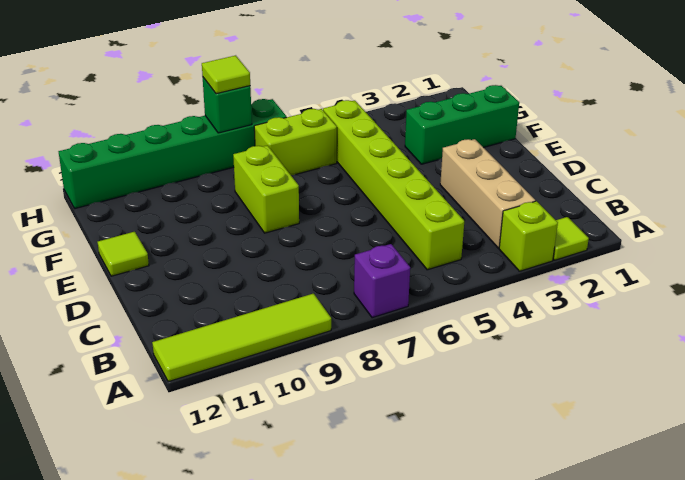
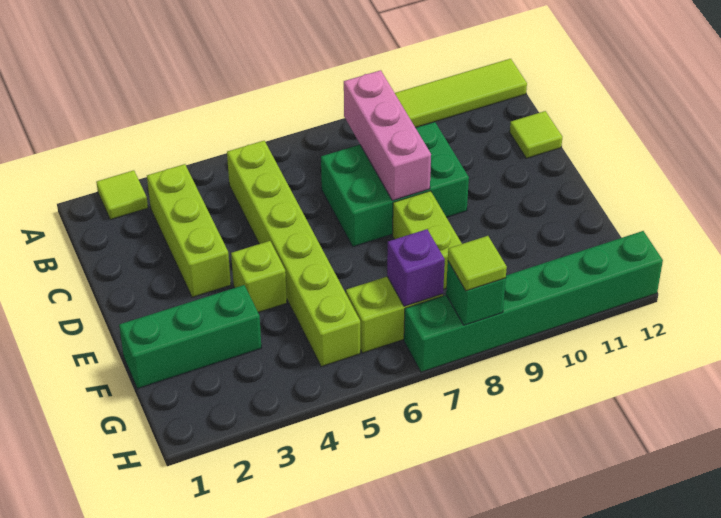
lime 1x1 brick [499,201,558,271] -> lime 1x1 brick moved to [231,241,287,312]
purple 1x1 brick [354,244,410,318] -> purple 1x1 brick moved to [387,229,445,306]
tan 1x3 brick [440,139,535,248] -> lime 1x3 brick [147,164,231,297]
none -> pink 1x3 brick [344,70,431,201]
none -> green 2x3 brick [321,122,469,247]
lime 1x1 tile [98,232,149,276] -> lime 1x1 tile moved to [510,111,562,158]

